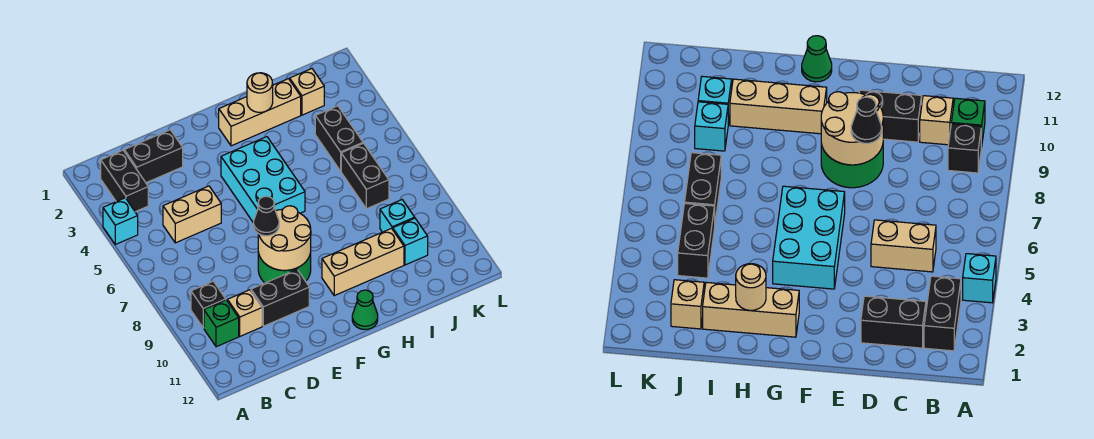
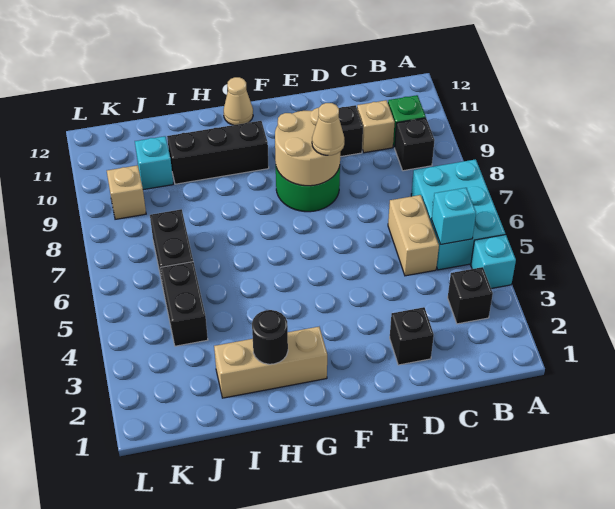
black 1x2 brick [101,150,148,212] -> black 1x1 brick [448,267,493,324]
black 1x2 brick [124,130,183,183] -> black 1x1 brick [390,307,434,365]
tan 1x2 brick [163,186,221,243] -> tan 1x2 brick turned to [388,195,439,276]
black 1x1 cone [254,196,279,236] -> tan 1x1 cone [312,103,344,155]
cyan 2x3 brick [221,137,305,223] -> cyan 2x3 brick moved to [411,159,505,270]
tan 1x3 brick [322,229,404,296] -> black 1x3 brick [167,121,269,184]
green 1x1 cone [352,290,378,330] -> tan 1x1 cone [224,77,253,125]
tan 1x1 round brick [247,73,273,112] -> black 1x1 round brick [252,310,288,364]
tan 1x1 brick [290,69,324,115] -> tan 1x1 brick moved to [107,165,146,219]
cyan 1x1 brick [380,200,415,232] -> cyan 1x1 brick moved to [432,188,476,244]

